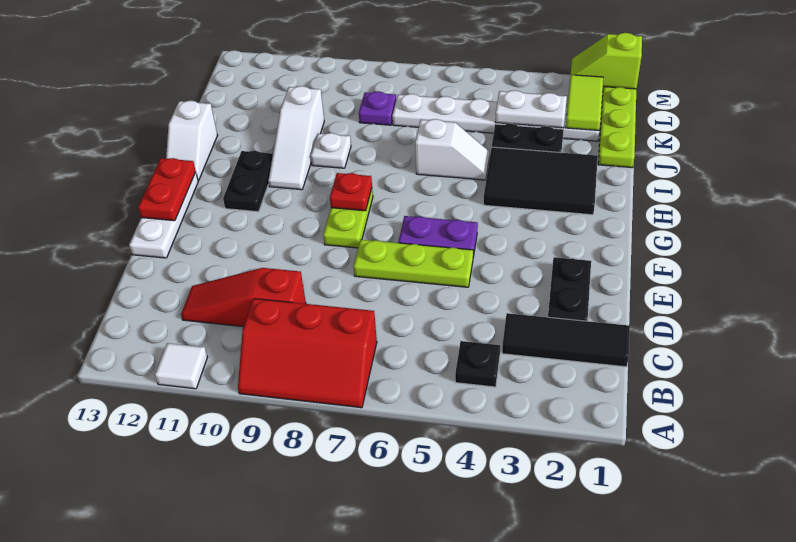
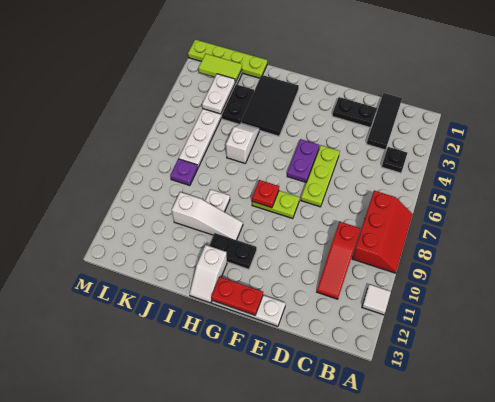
white 1x2 slope [166,101,218,181] -> white 1x2 slope turned to [190,245,227,303]
lime 1x2 slope [571,33,642,89] -> none

